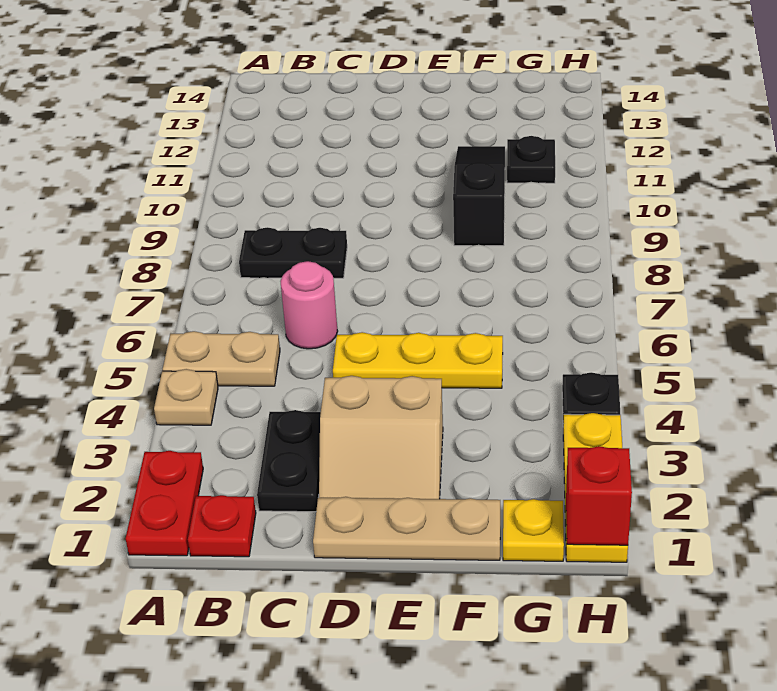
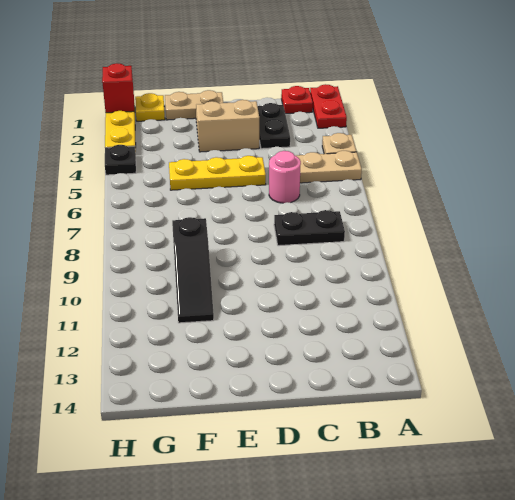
tan 1x3 plate [313,497,500,560] -> tan 1x2 plate [165,90,223,120]
black 1x1 plate [507,136,555,183] -> none

